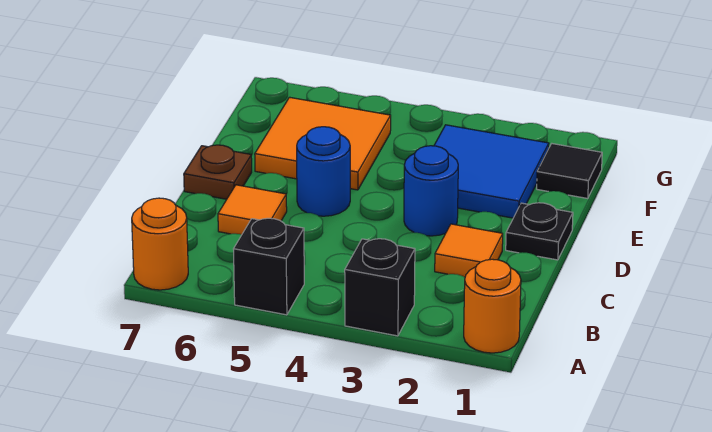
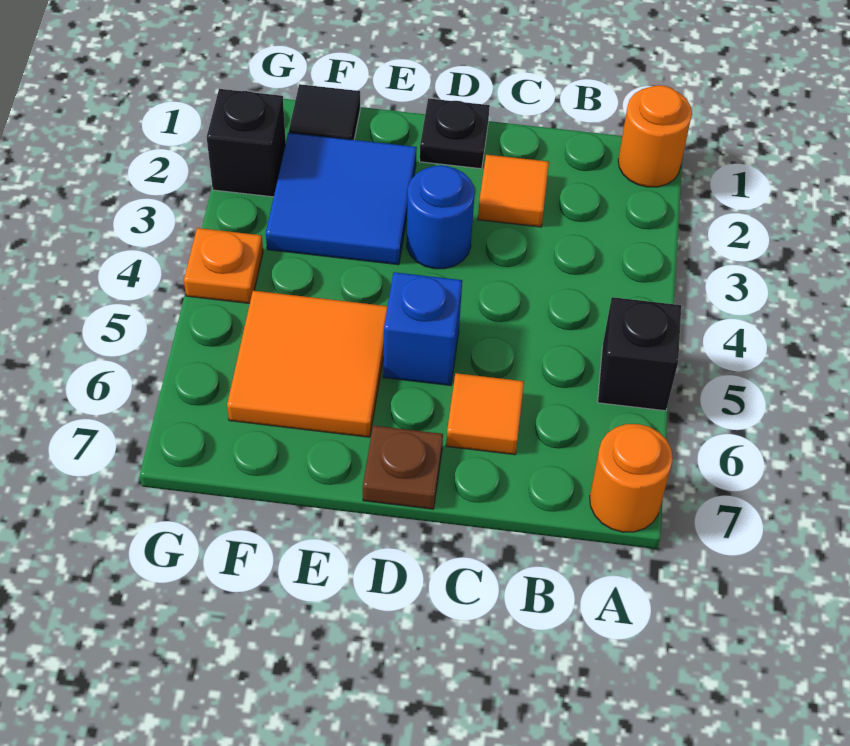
black 1x1 brick [345,239,415,336] -> black 1x1 brick moved to [207,89,286,197]
blue 1x1 round brick [297,127,350,216] -> blue 1x1 brick [383,272,462,385]
none -> orange 1x1 plate [184,228,263,304]

